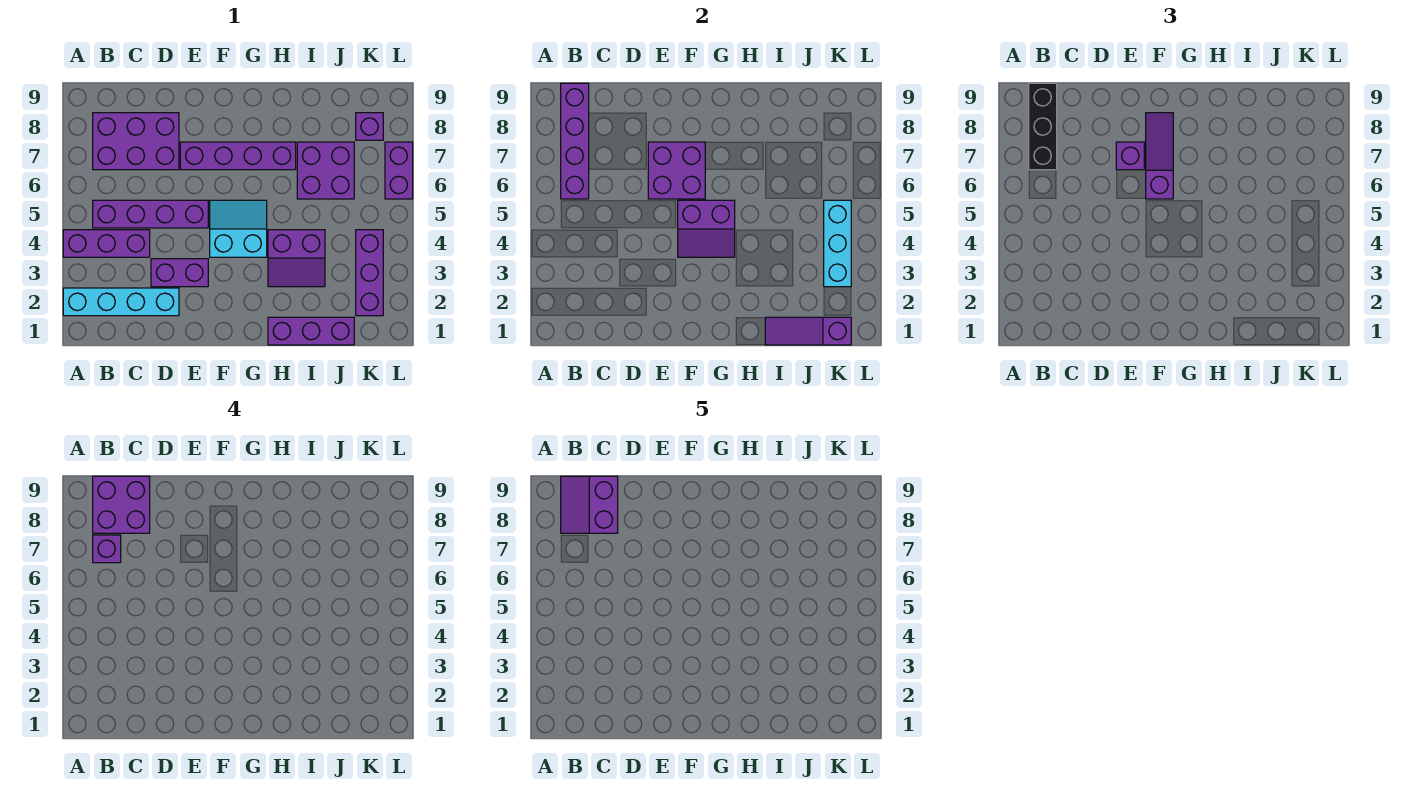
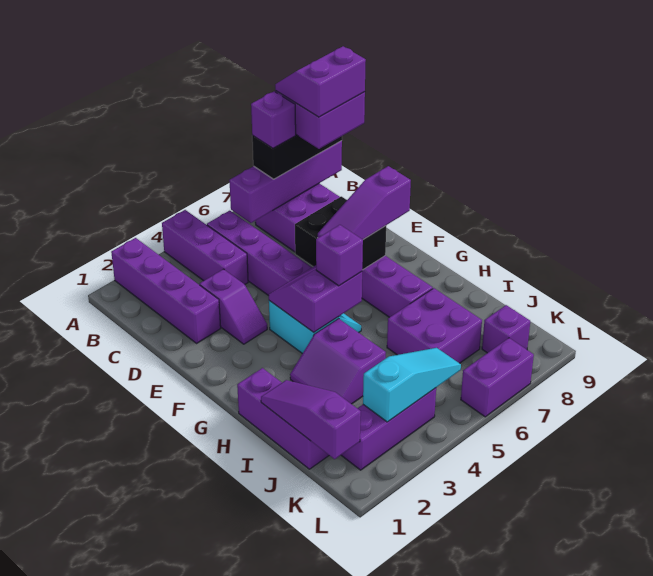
cyan 1x4 brick [63,288,179,316] -> purple 1x4 brick [111,238,221,343]
purple 1x2 brick [151,259,208,287] -> purple 1x2 slope [200,269,267,344]
purple 2x2 brick [648,142,705,199] -> black 2x2 brick [295,196,386,270]
purple 1x1 brick [1116,142,1144,170] -> purple 1x1 brick moved to [316,225,363,286]
purple 2x2 slope [678,200,735,257] -> purple 2x2 slope turned to [269,265,362,332]
purple 1x3 slope [1146,113,1173,199] -> purple 1x3 slope turned to [318,166,411,240]
cyan 1x3 brick [824,200,851,287] -> cyan 1x3 slope [363,348,461,422]

